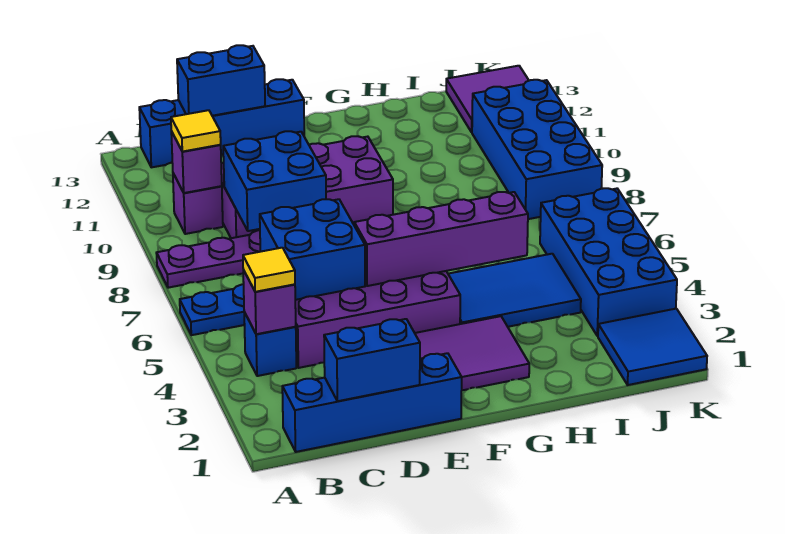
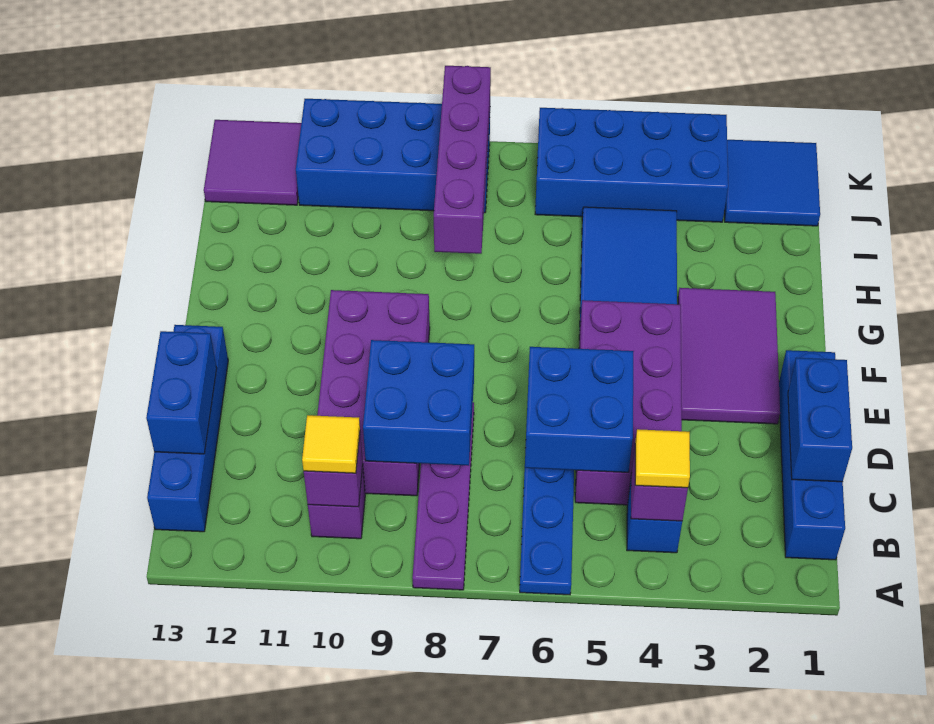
purple 1x4 brick [354,192,528,286] -> purple 1x4 brick moved to [434,66,491,254]

